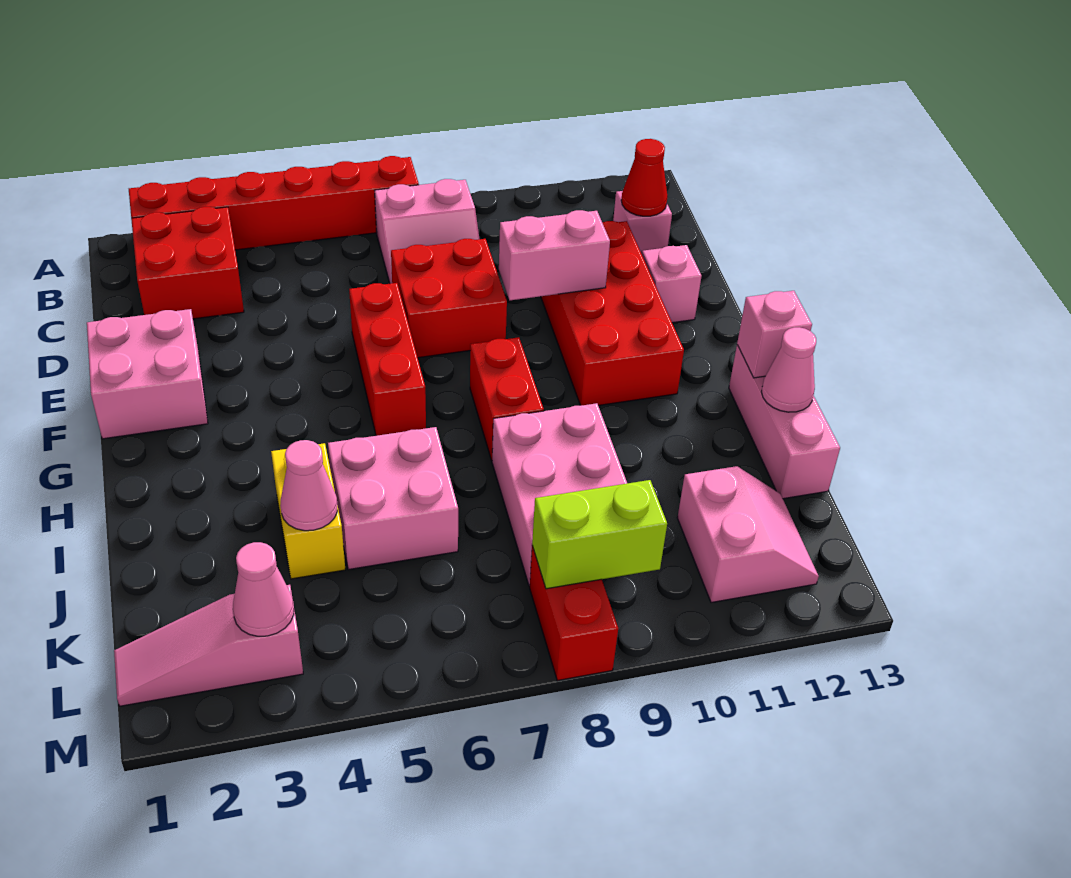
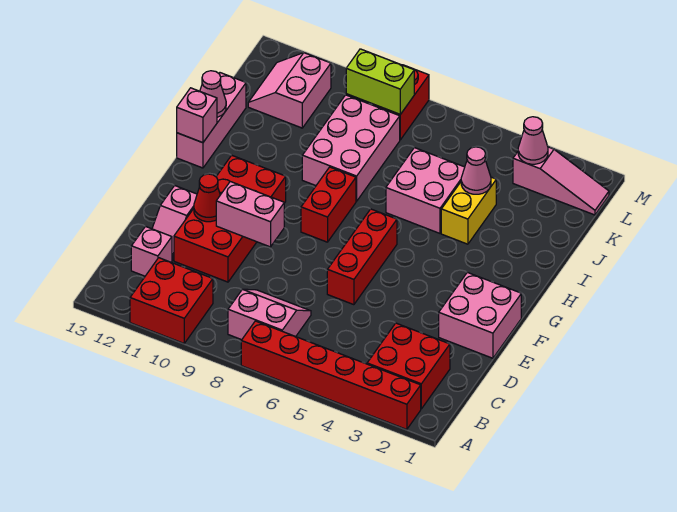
red 1x1 cone [621,139,667,216] -> red 1x1 cone moved to [194,174,220,222]
red 2x2 brick [391,239,507,358] -> red 2x2 brick moved to [130,258,213,343]

